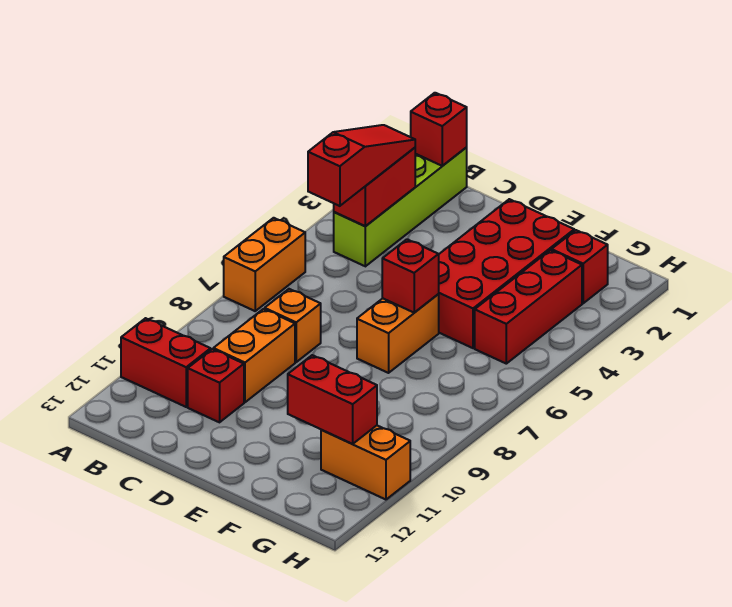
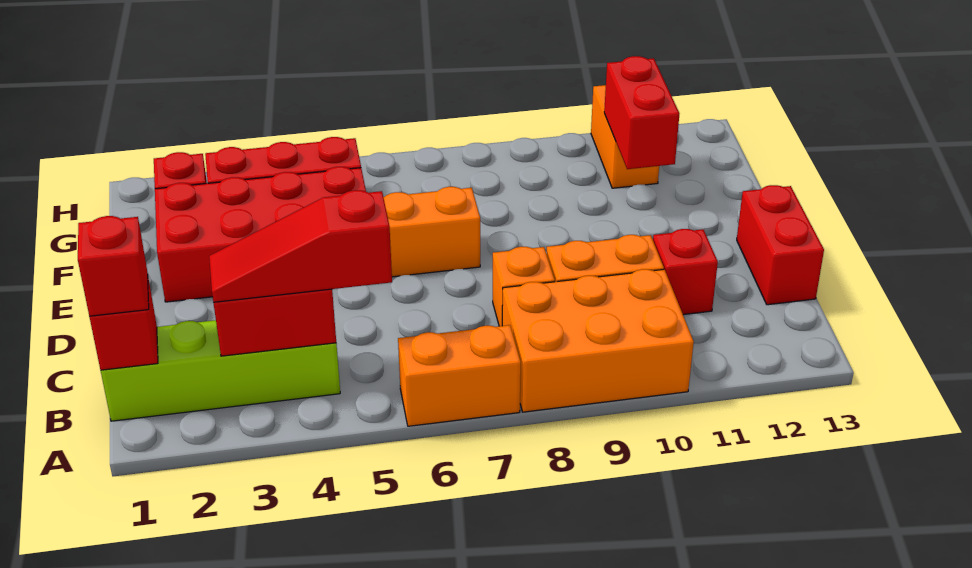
none -> orange 2x3 brick [502,269,694,412]
red 1x2 brick [121,318,211,407] -> red 1x2 brick moved to [737,185,824,305]
red 1x1 brick [382,239,439,313] -> red 1x1 brick moved to [78,216,149,316]

